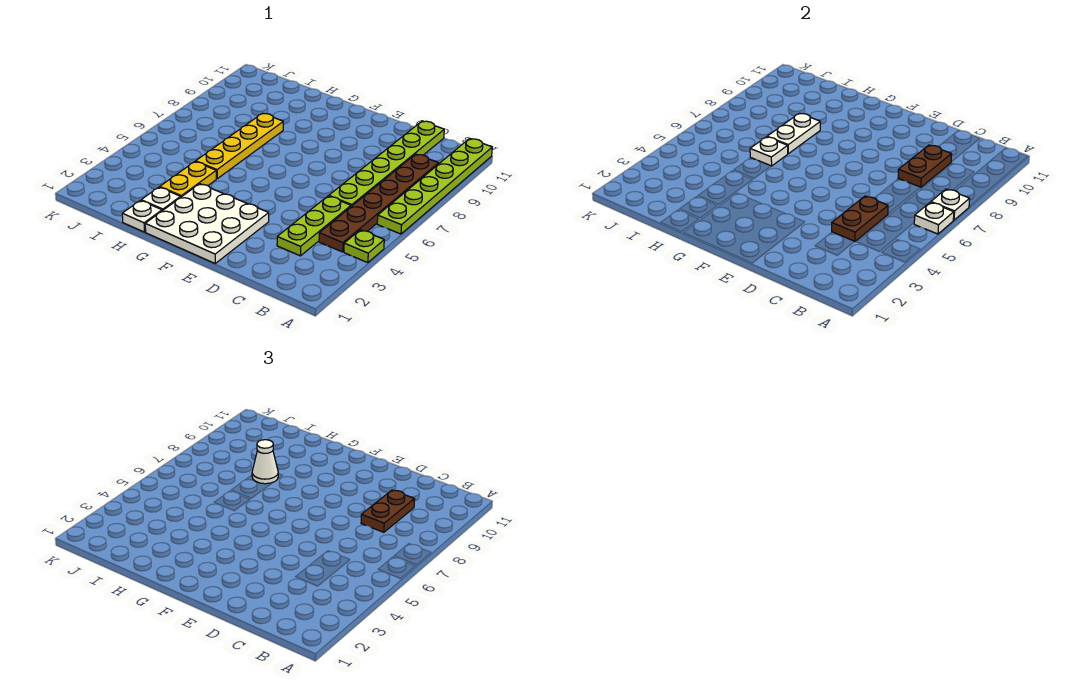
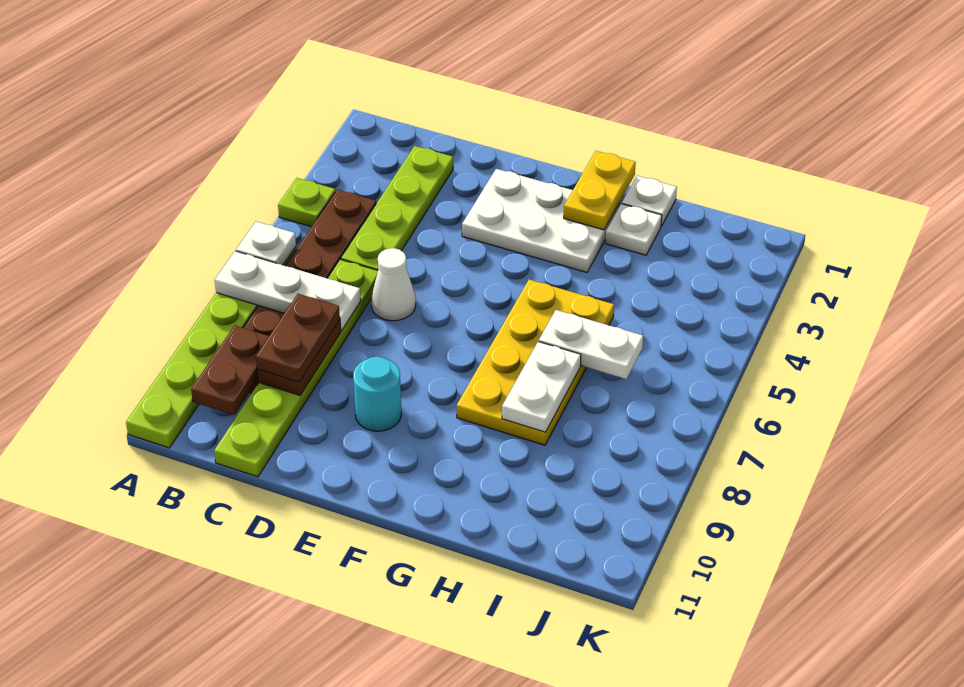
white 1x1 plate [931,189,970,220] -> white 1x3 plate [215,251,361,331]
lime 1x3 plate [277,196,351,256] -> lime 1x4 plate [341,146,453,270]
brown 1x2 plate [832,196,888,242] -> brown 1x2 plate moved to [191,325,269,415]
white 3x3 plate [145,184,269,263] -> white 2x3 plate [462,169,619,272]
none -> cyan 1x1 round brick [353,357,401,431]
yellow 1x2 plate [160,162,216,197] -> yellow 1x2 plate moved to [564,151,636,230]
yellow 1x4 plate [196,113,283,179] -> yellow 2x4 plate [457,280,614,445]
white 1x1 plate [750,137,788,166] -> white 1x2 plate [539,310,643,379]
white 1x1 cone [252,440,278,484] -> white 1x1 cone moved to [371,248,416,321]

